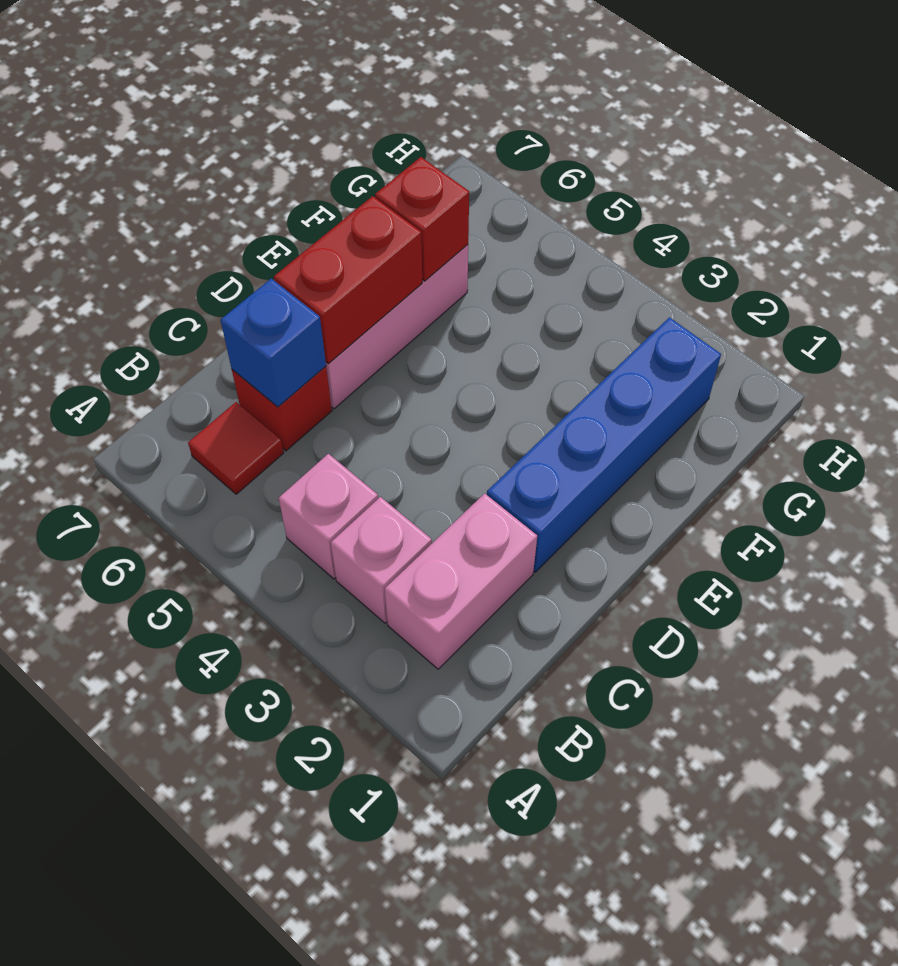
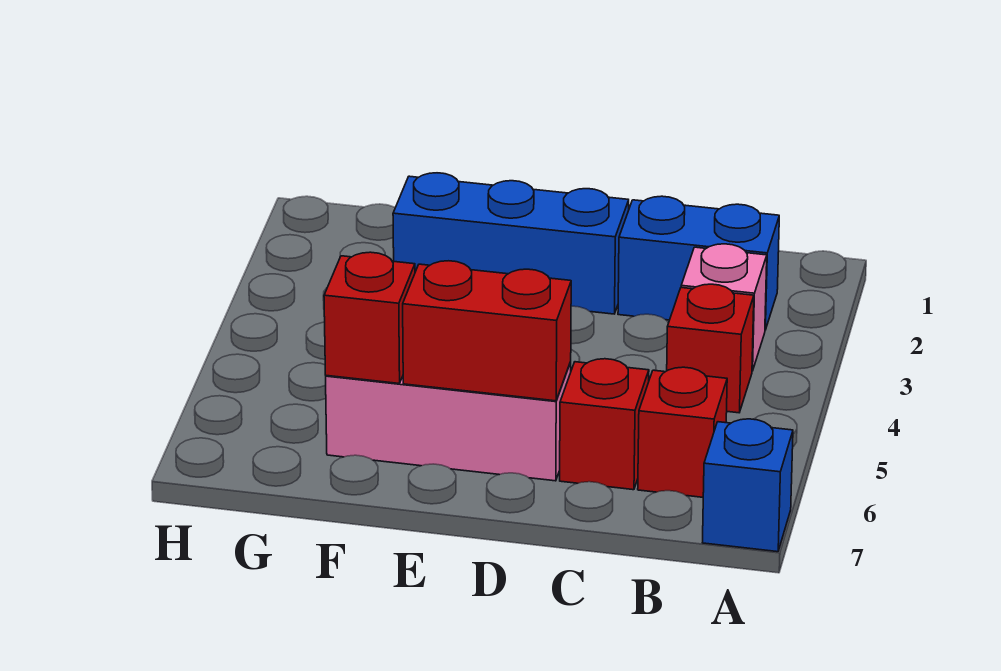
pink 1x2 brick [385,493,537,669] -> blue 1x2 brick [618,196,779,330]
pink 1x1 brick [279,454,378,579] -> red 1x1 brick [667,284,754,413]
red 1x1 tile [188,402,284,494] -> red 1x1 brick [638,367,727,497]
blue 1x1 brick [221,279,326,407] -> blue 1x1 brick moved to [702,419,793,552]
blue 1x4 brick [487,317,721,572] -> blue 1x3 brick [393,173,629,314]

